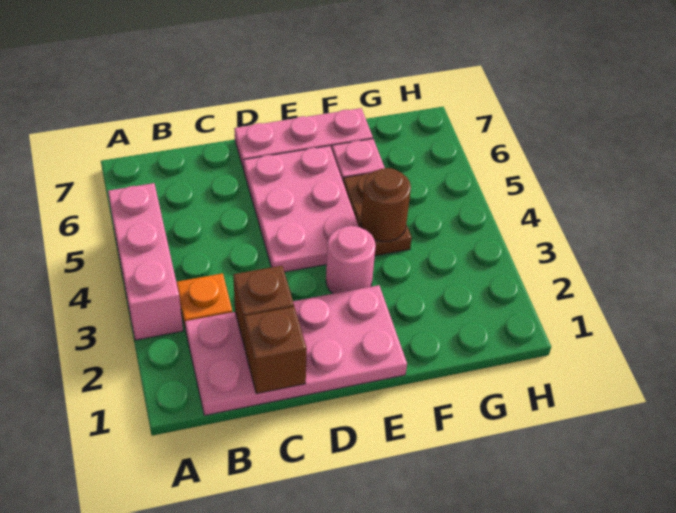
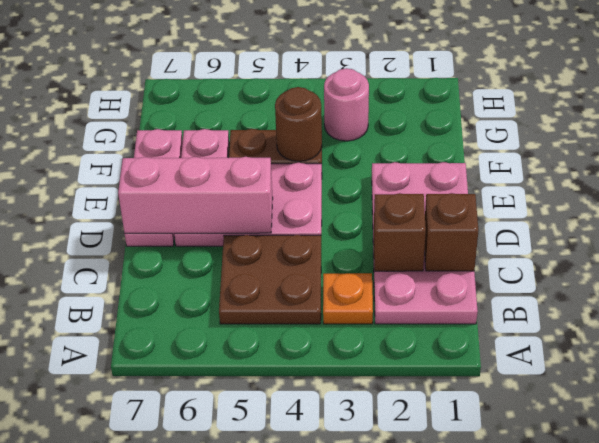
pink 1x3 brick [108,183,183,340] -> pink 1x3 brick moved to [118,157,273,234]
none -> brown 2x2 plate [219,235,321,324]
pink 1x1 round brick [326,226,376,294] -> pink 1x1 round brick moved to [324,68,369,141]

